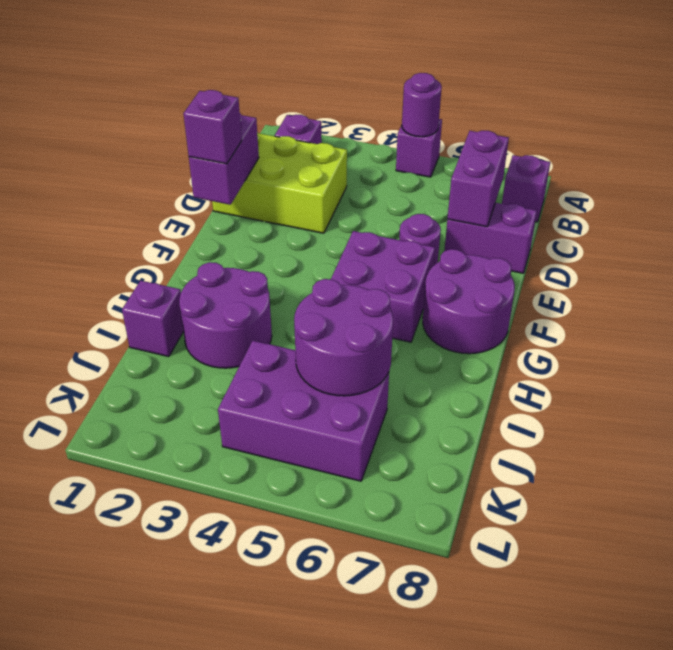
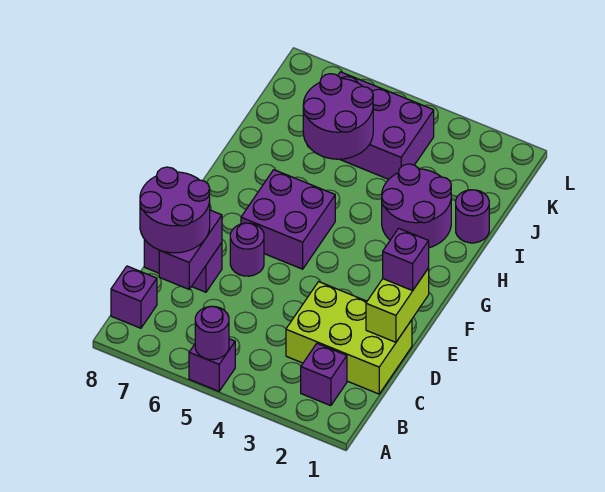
purple 1x2 brick [189,114,259,205] -> lime 1x2 brick [366,268,429,342]
purple 2x2 round brick [423,249,515,354] -> purple 2x2 round brick moved to [140,167,210,253]
purple 1x1 brick [122,281,183,357] -> purple 1x1 round brick [456,190,489,243]

